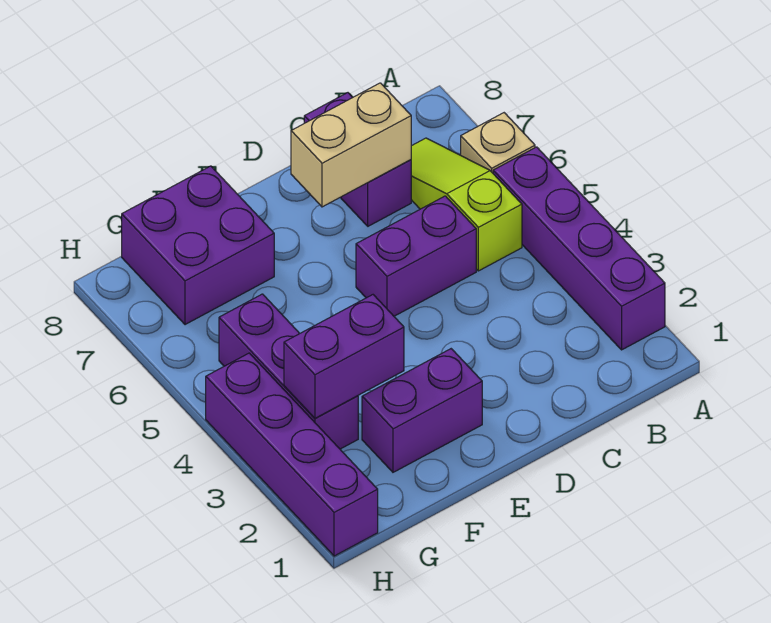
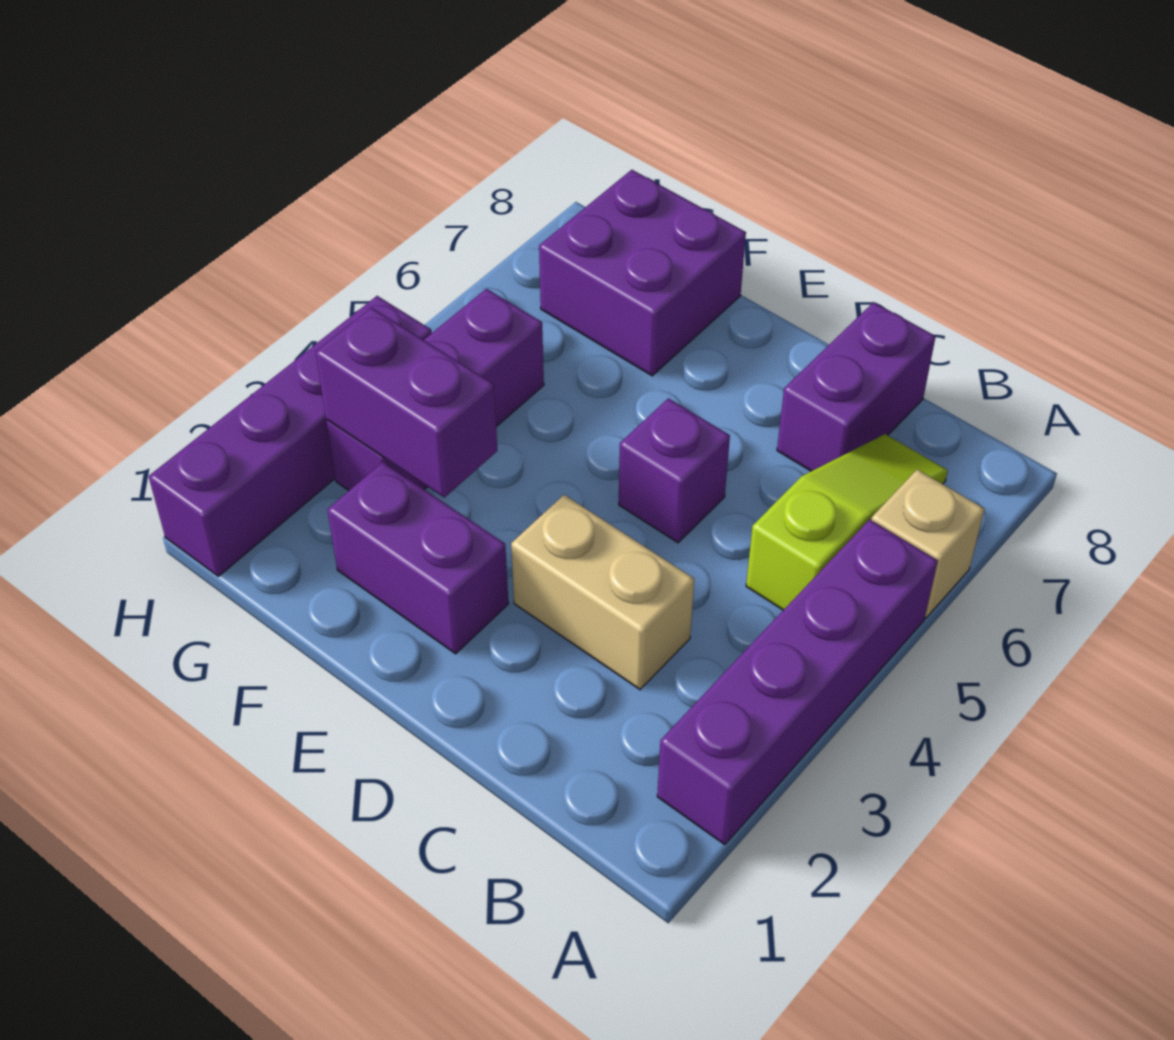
purple 1x2 brick [356,196,476,316] -> purple 1x1 brick [619,398,730,543]
tan 1x2 brick [291,83,411,207] -> tan 1x2 brick moved to [511,495,694,690]

